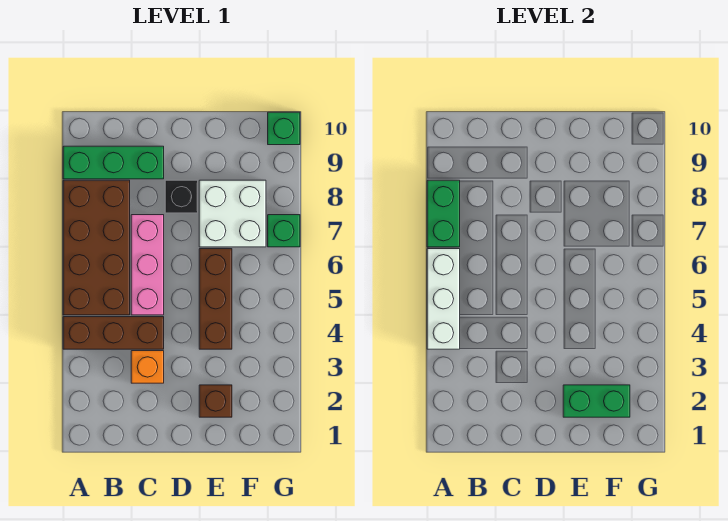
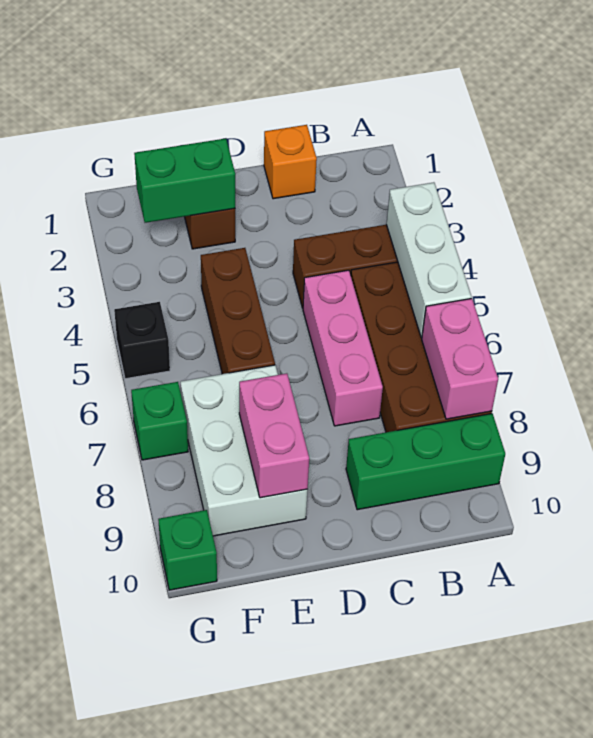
green 1x2 brick [427,180,460,247] -> pink 1x2 brick [422,298,498,419]
orange 1x1 brick [131,351,164,383] -> orange 1x1 brick moved to [264,125,317,199]
black 1x1 brick [165,180,198,213] -> black 1x1 brick moved to [114,302,170,379]
white 2x2 brick [199,180,266,247] -> white 2x3 brick [180,365,307,536]
none -> pink 1x2 brick [239,373,309,498]

